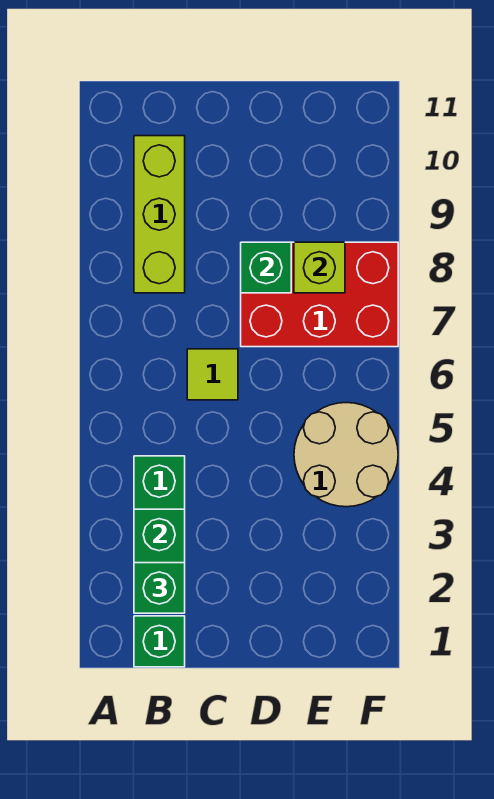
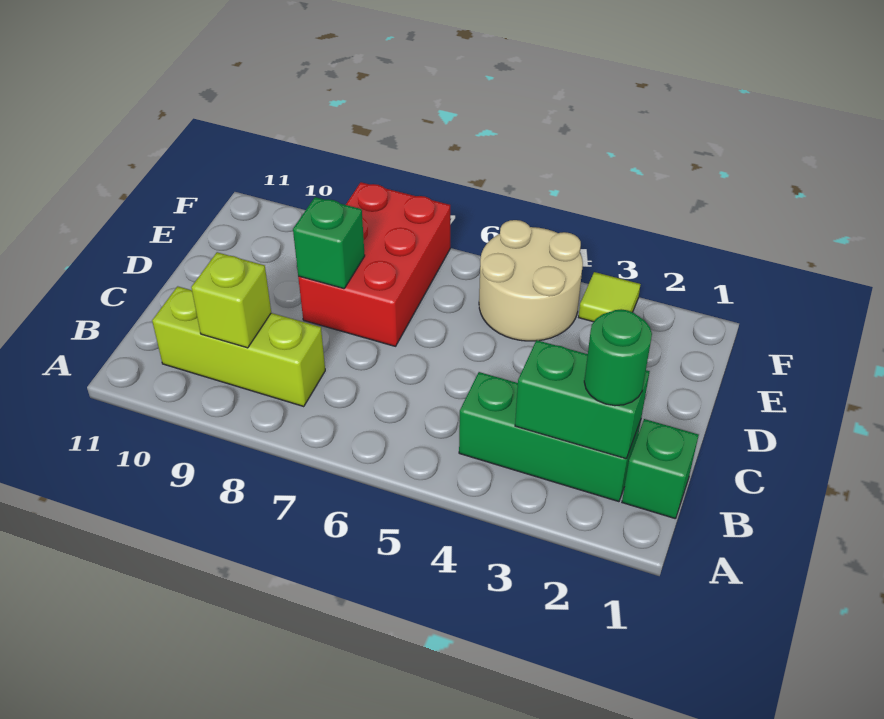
green 1x1 brick [134,563,185,613] -> green 1x1 round brick [584,309,652,406]
lime 1x1 tile [187,349,238,400] -> lime 1x1 tile moved to [579,272,641,322]
lime 1x1 brick [294,242,345,293] -> lime 1x1 brick moved to [191,252,271,348]

